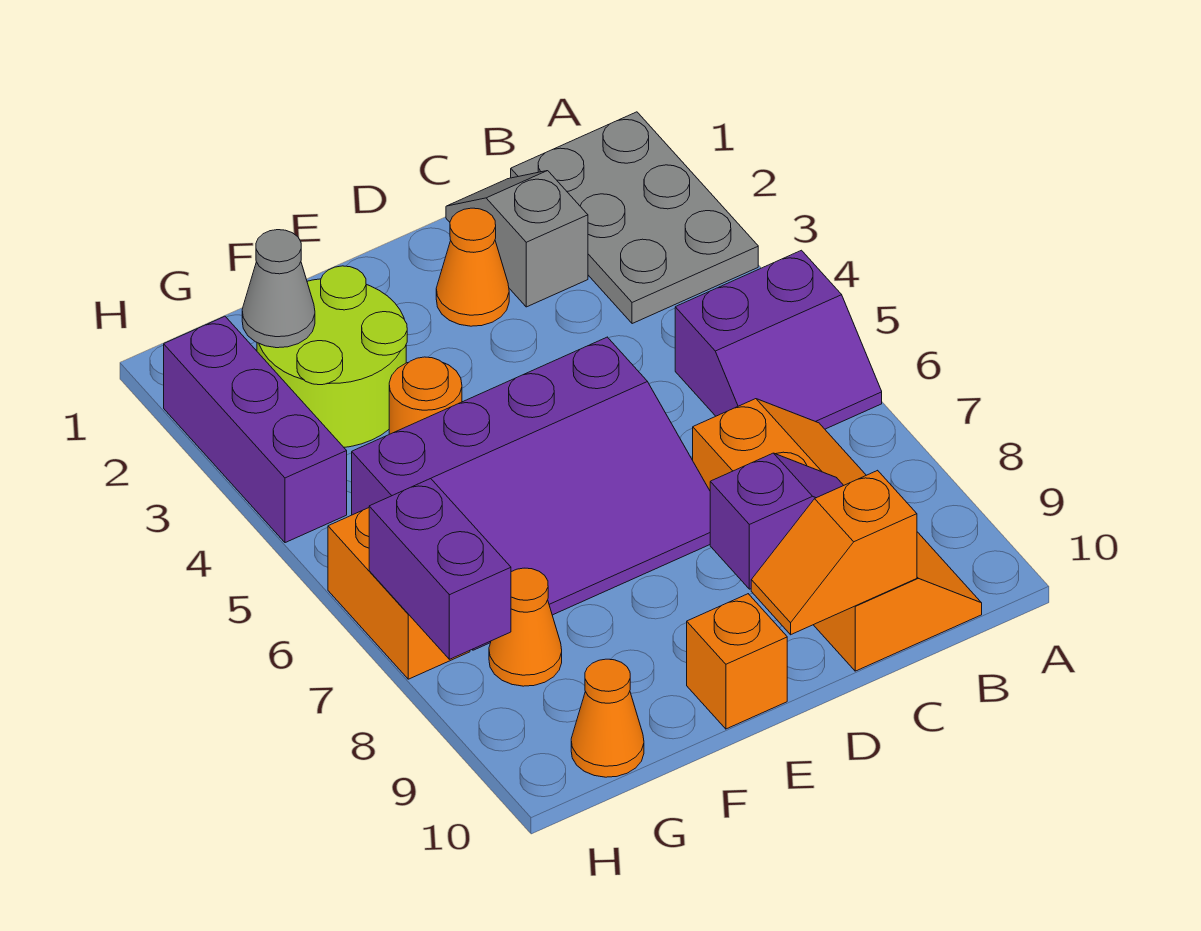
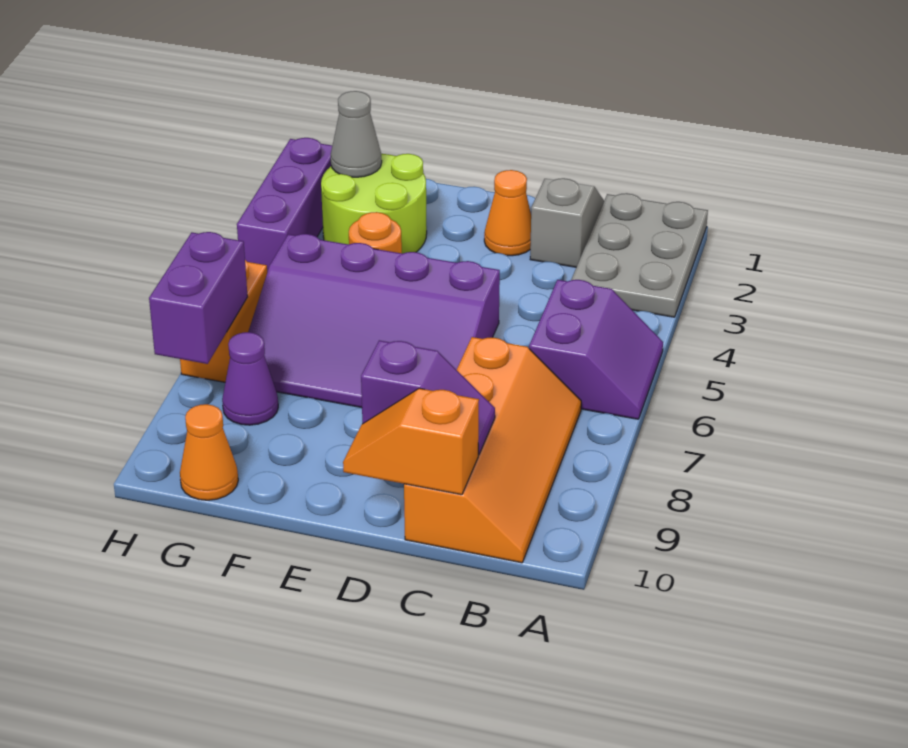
purple 2x2 slope [675,250,882,429] -> purple 2x2 slope turned to [529,280,663,419]
orange 1x1 brick [687,594,787,729] -> none
orange 1x1 cone [489,568,562,686] -> purple 1x1 cone [222,332,278,425]

